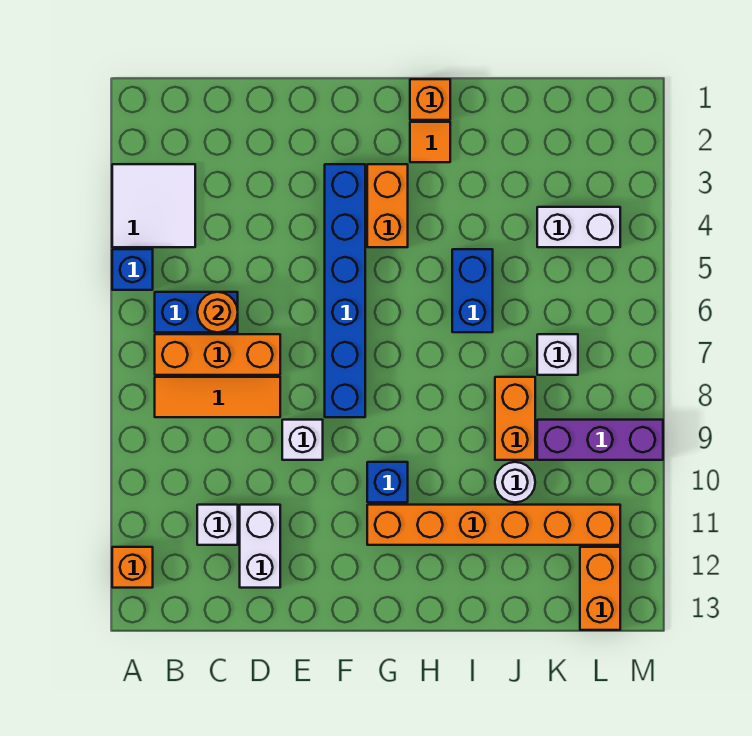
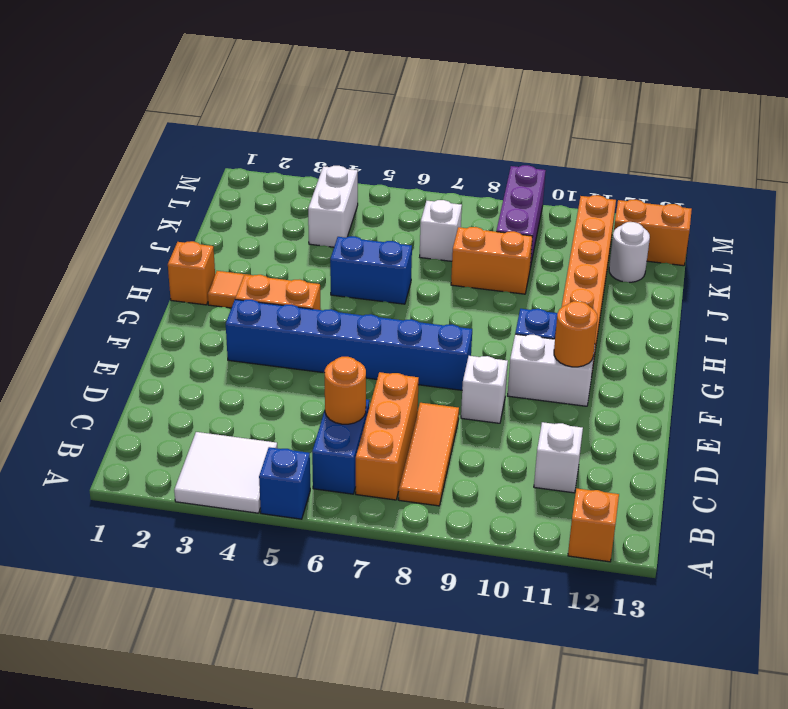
white 1x2 brick [240,505,280,588] -> white 1x2 brick moved to [508,334,595,406]
none -> orange 1x1 round brick [554,301,598,367]
white 1x1 round brick [495,462,535,502] -> white 1x1 round brick moved to [609,222,650,282]

